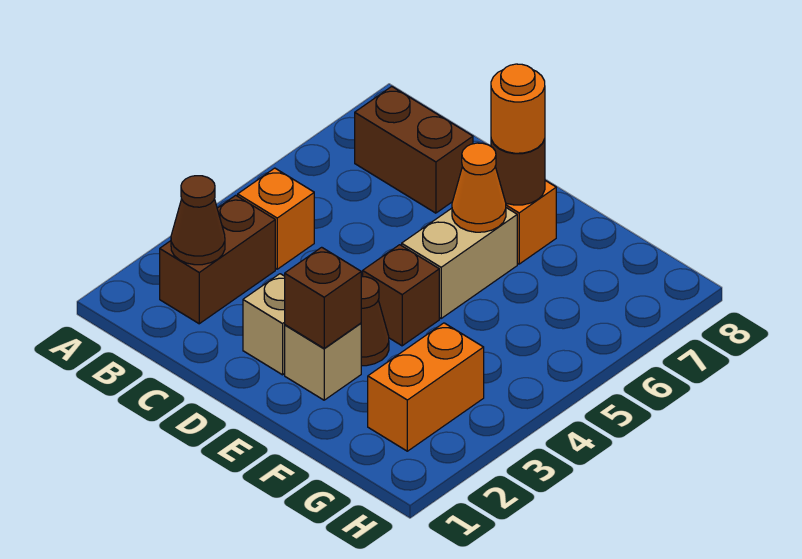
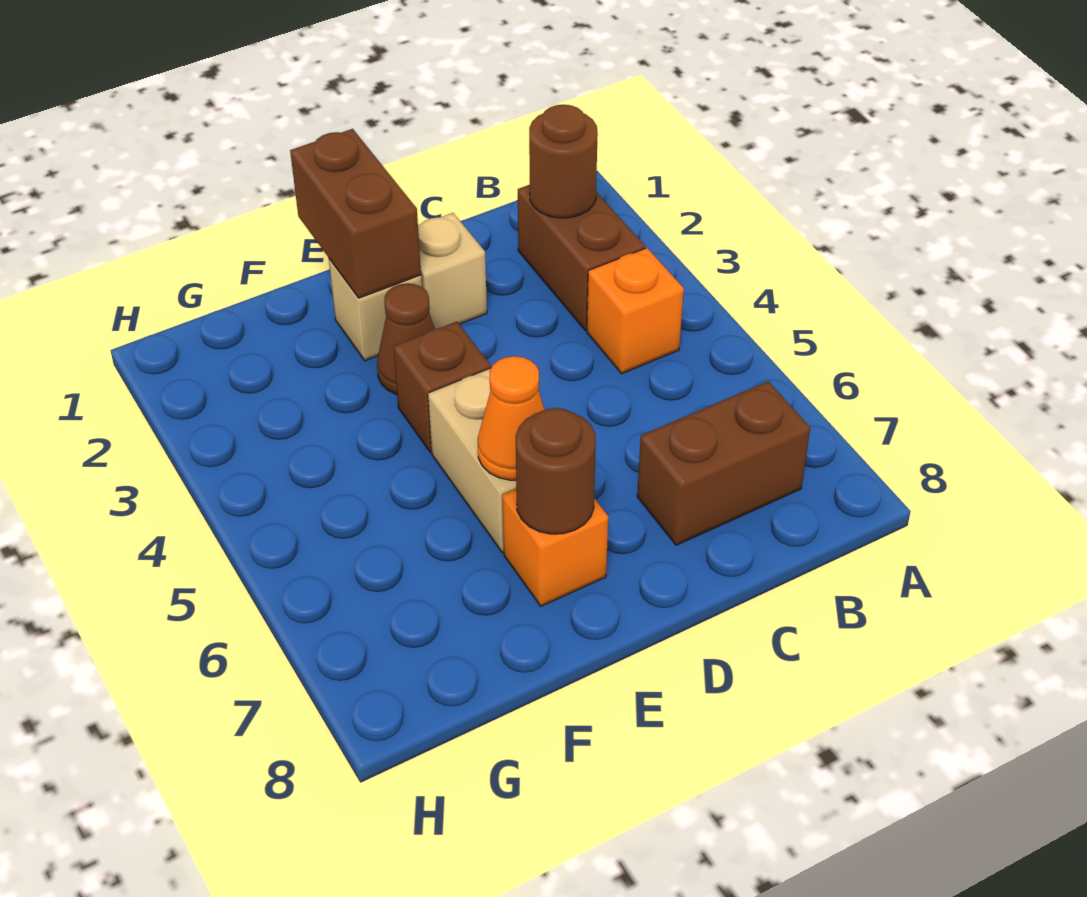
brown 1x1 cone [171,176,225,265] -> brown 1x1 round brick [529,105,598,218]
brown 1x1 brick [285,247,361,348] -> brown 1x2 brick [290,129,421,298]
orange 1x1 round brick [491,64,545,153] -> none
orange 1x2 brick [368,323,484,451] -> none

